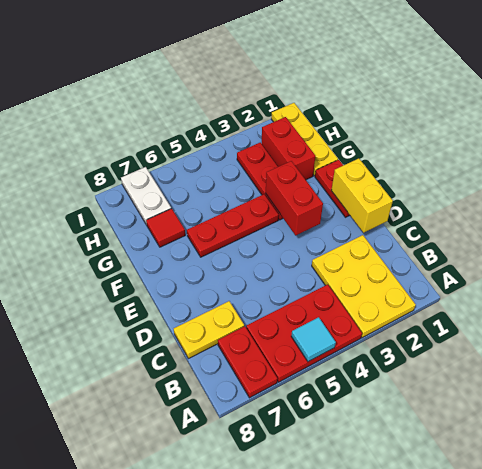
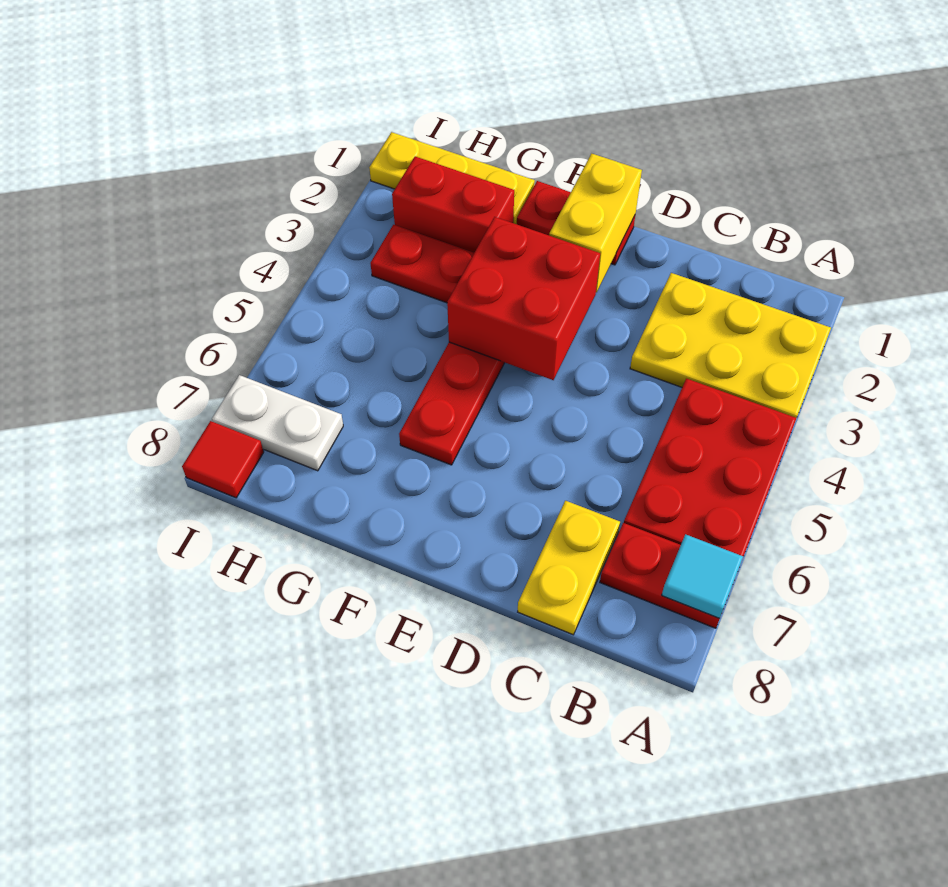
cyan 1x1 tile [291,317,336,362] -> cyan 1x1 tile moved to [662,534,743,618]
yellow 1x2 brick [331,158,393,233] -> yellow 1x2 brick turned to [549,154,642,293]
red 1x2 brick [266,161,323,235] -> red 2x2 brick [447,217,600,380]
red 1x1 tile [146,209,185,247] -> red 1x1 tile moved to [182,421,264,498]

